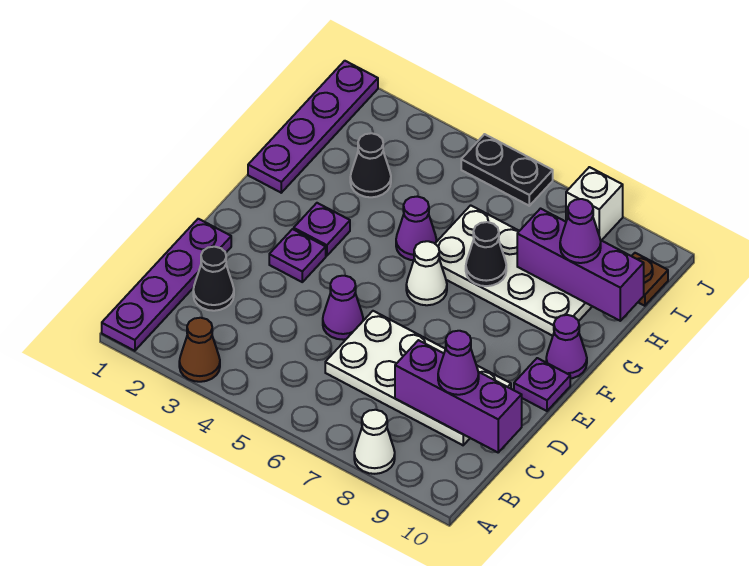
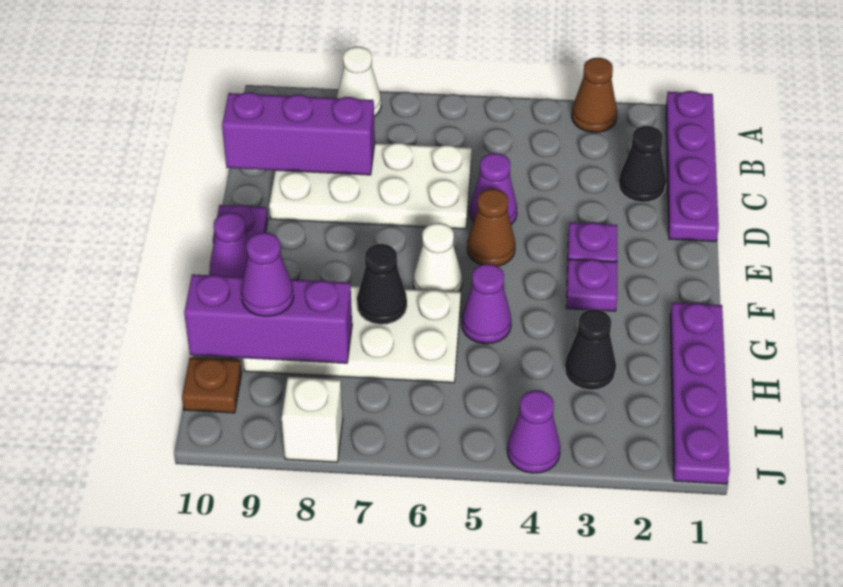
purple 1x1 cone [438,331,479,395] -> purple 1x1 cone moved to [507,391,560,473]
none -> brown 1x1 cone [467,189,515,266]
black 1x2 plate [461,134,553,206] -> none

